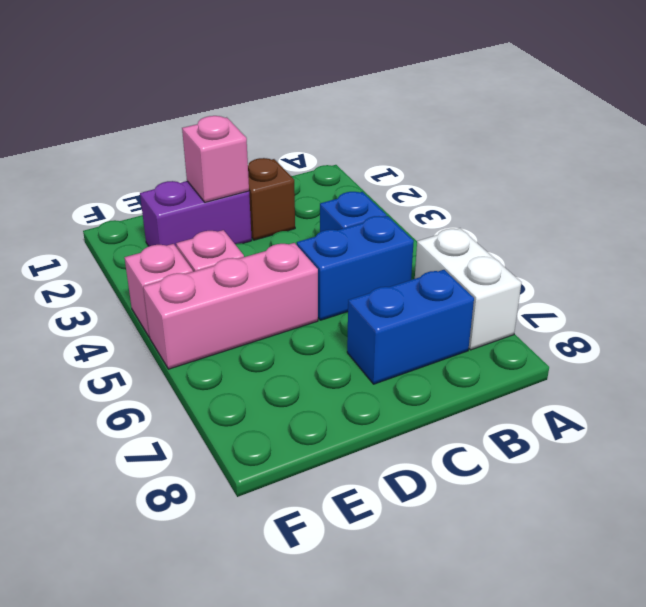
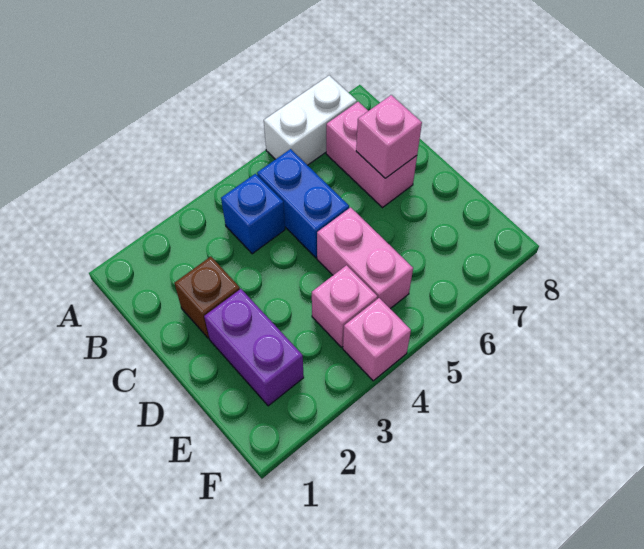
blue 1x2 brick [347,270,474,384] -> pink 1x2 brick [326,102,417,208]
pink 1x1 brick [182,116,249,202] -> pink 1x1 brick moved to [356,95,422,178]
pink 1x3 brick [143,243,318,369] -> pink 1x2 brick [317,207,413,309]

